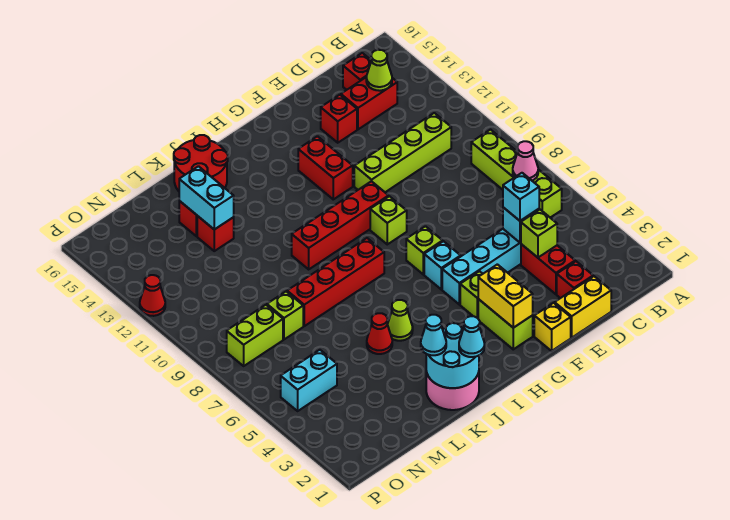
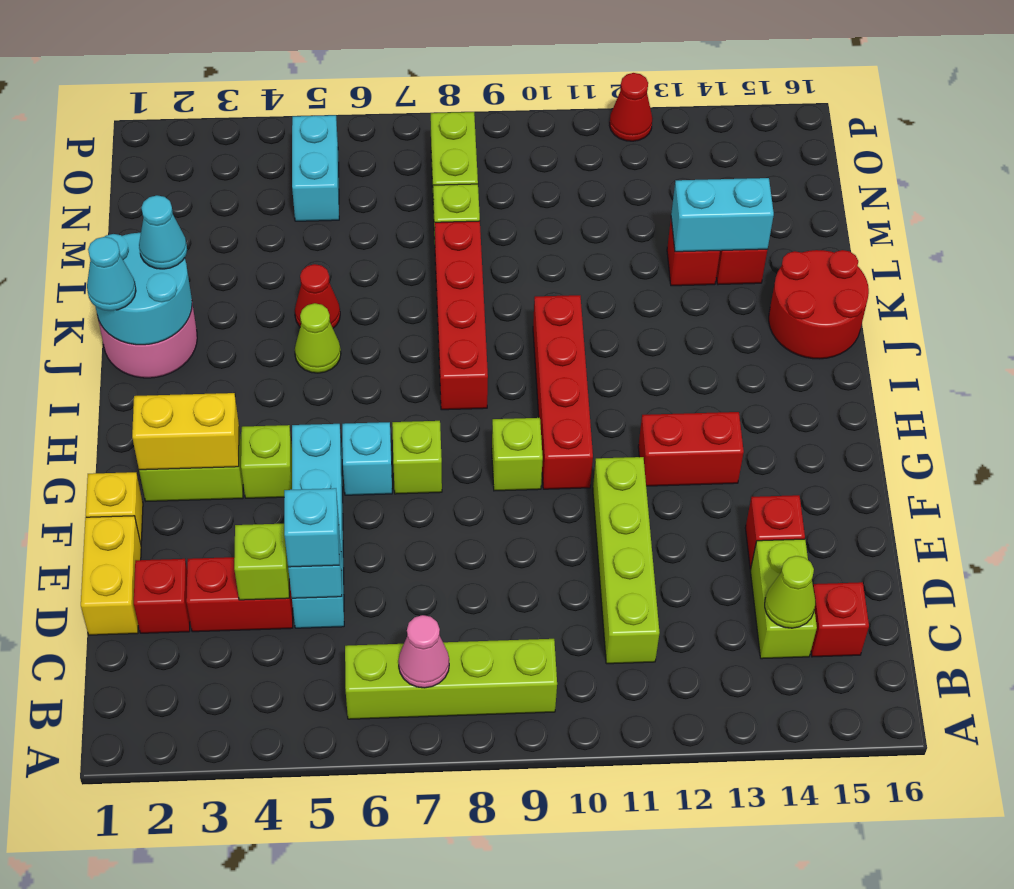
red 1x2 brick [341,77,397,129] -> lime 1x2 brick [750,539,817,659]

